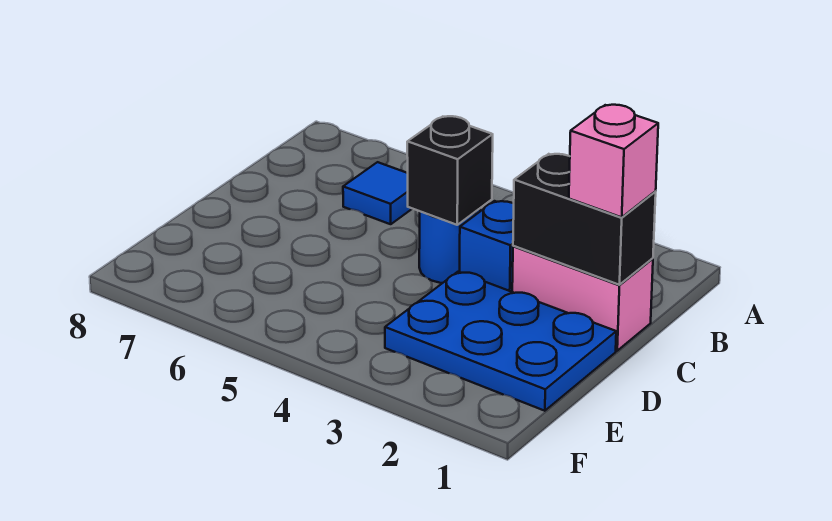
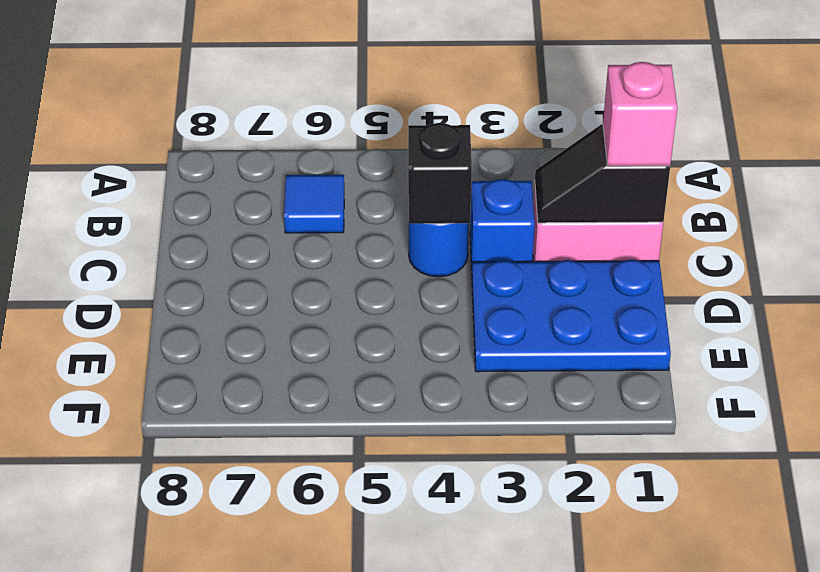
black 1x2 brick [513,154,656,285] -> black 1x2 slope [535,124,670,223]

